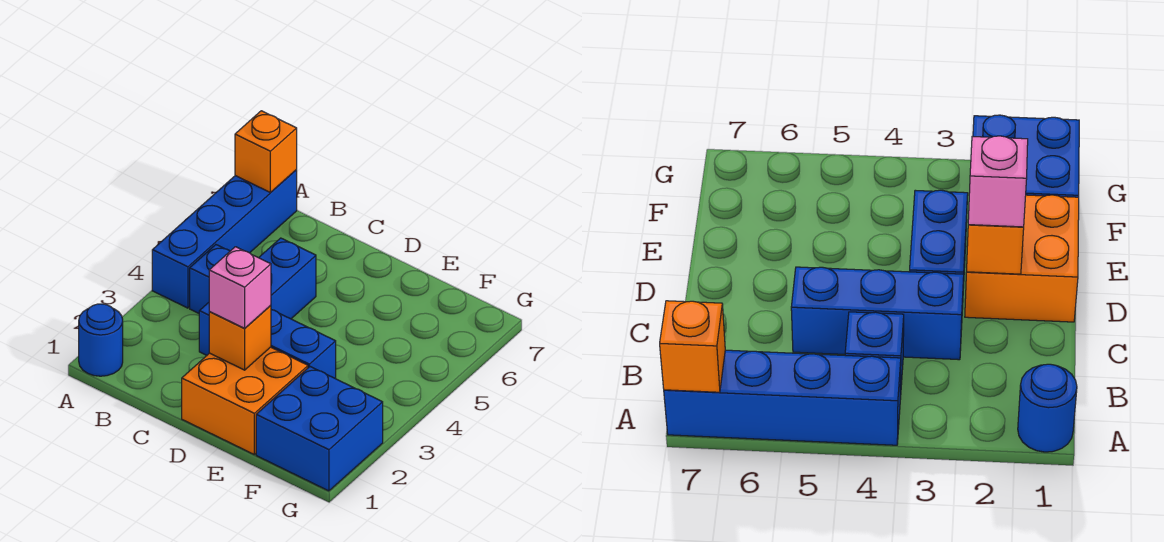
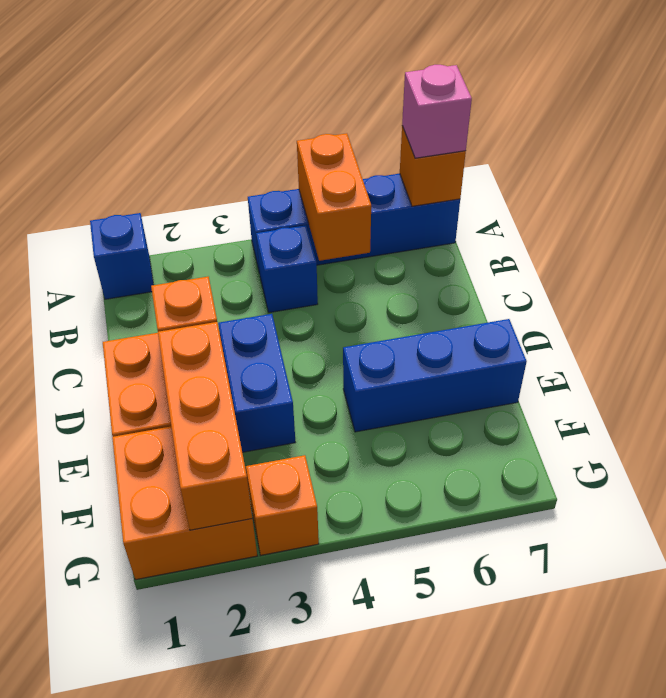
blue 1x1 round brick [79,304,123,376] -> blue 1x1 brick [90,213,154,299]
none -> orange 1x2 brick [297,133,371,261]
blue 1x3 brick [199,238,316,355] -> blue 1x3 brick moved to [343,319,527,432]
pink 1x1 brick [209,247,271,328] -> pink 1x1 brick moved to [402,65,472,158]
none -> orange 1x3 brick [158,322,252,530]
blue 2x2 brick [256,367,383,491] -> orange 2x2 brick [112,427,257,580]
none -> orange 1x1 brick [246,455,319,555]

